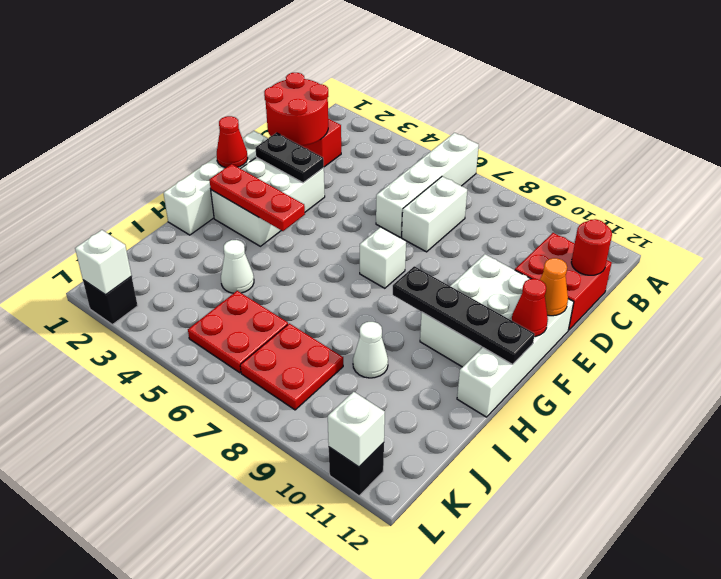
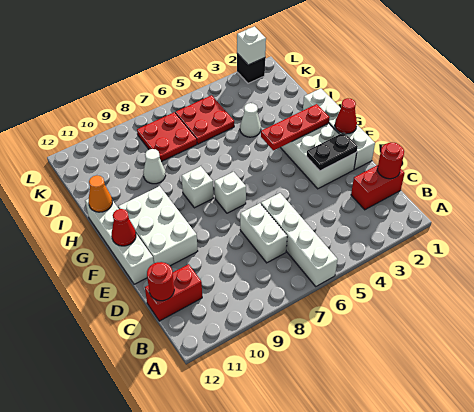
red 2x2 round brick [264,73,328,146] -> red 1x1 round brick [377,142,404,179]
red 2x2 brick [515,233,612,330] -> red 1x2 brick [145,264,202,321]
orange 1x1 cone [540,258,568,316] -> orange 1x1 cone moved to [89,175,112,212]
black 1x4 plate [393,266,535,364] -> none
black 1x1 brick [329,443,384,496] -> none
white 1x1 brick [328,392,385,467] -> white 1x1 brick moved to [182,166,213,208]

